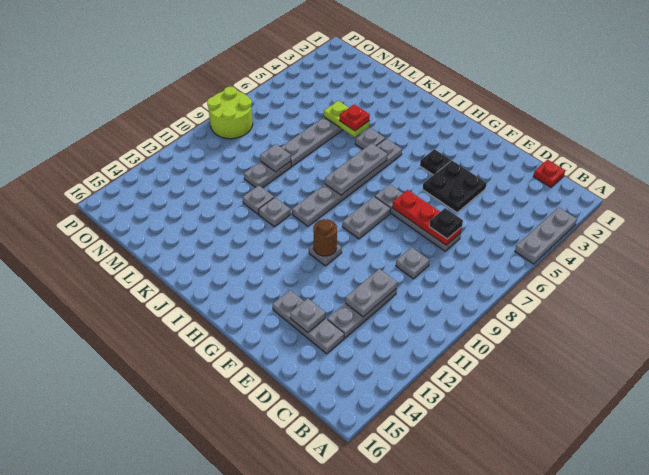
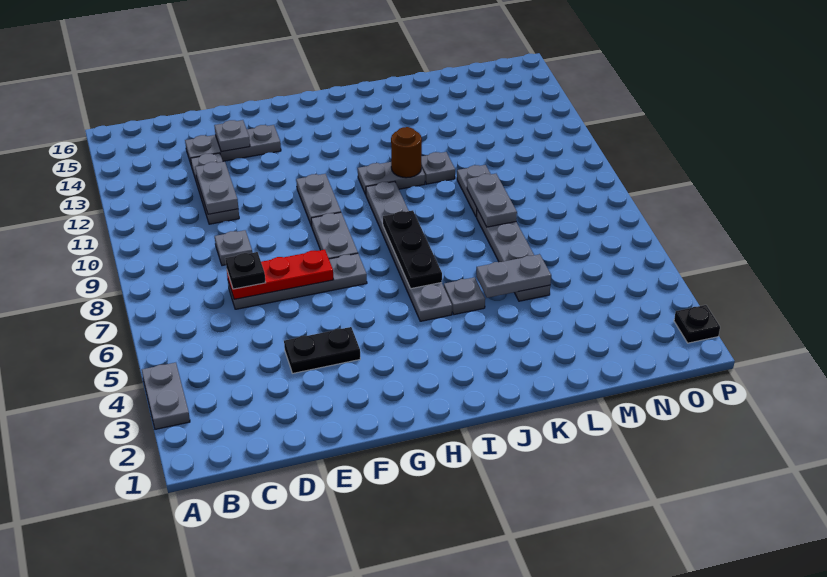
grey 1x3 plate [515,207,577,264] -> grey 1x2 plate [142,363,190,429]
red 1x1 plate [533,160,565,187] -> none
black 2x2 plate [422,161,487,212] -> black 1x2 plate [284,327,360,373]
black 1x1 plate [420,149,451,175] -> black 1x1 plate moved to [674,305,720,343]
grey 1x1 plate [309,244,342,266] -> grey 1x2 plate [296,174,341,226]
brown 1x1 round brick [313,219,337,256] -> brown 1x1 round brick moved to [391,127,422,178]
grey 1x3 plate [325,143,387,195] -> black 1x3 plate [383,210,442,289]
grey 1x1 plate [259,197,291,227] -> grey 1x2 plate [358,162,425,195]
lime 1x2 plate [324,101,369,137] -> grey 1x2 plate [476,254,551,298]
red 1x1 plate [340,104,370,131] -> none
grey 1x1 plate [260,144,291,172] -> grey 1x2 plate [467,174,517,227]
lime 2x2 round brick [207,87,253,139] -> none

